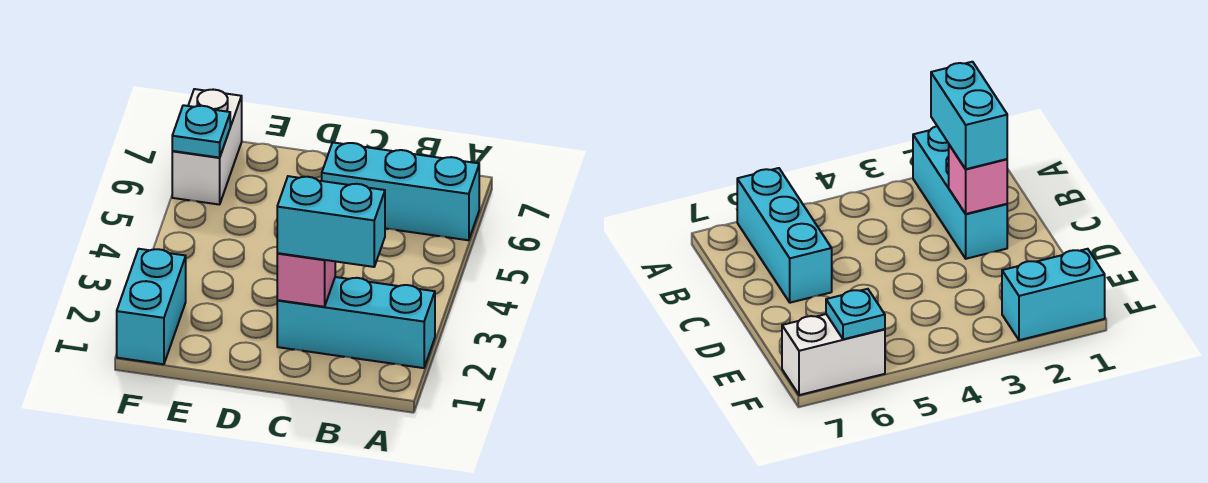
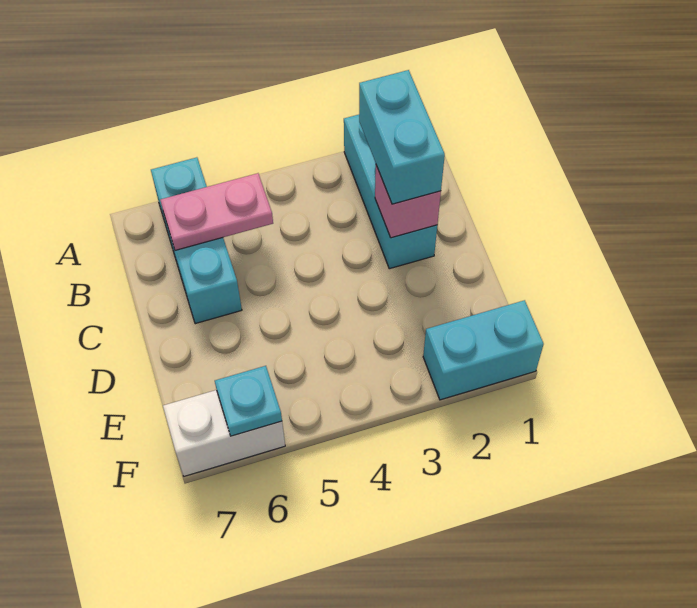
none -> pink 1x2 plate [160,173,273,250]

